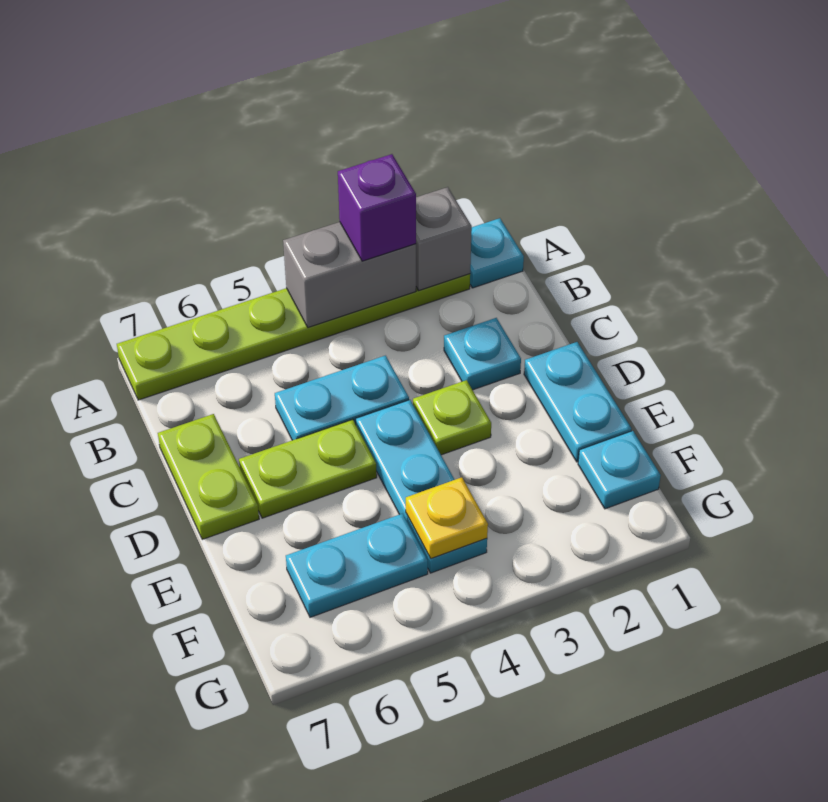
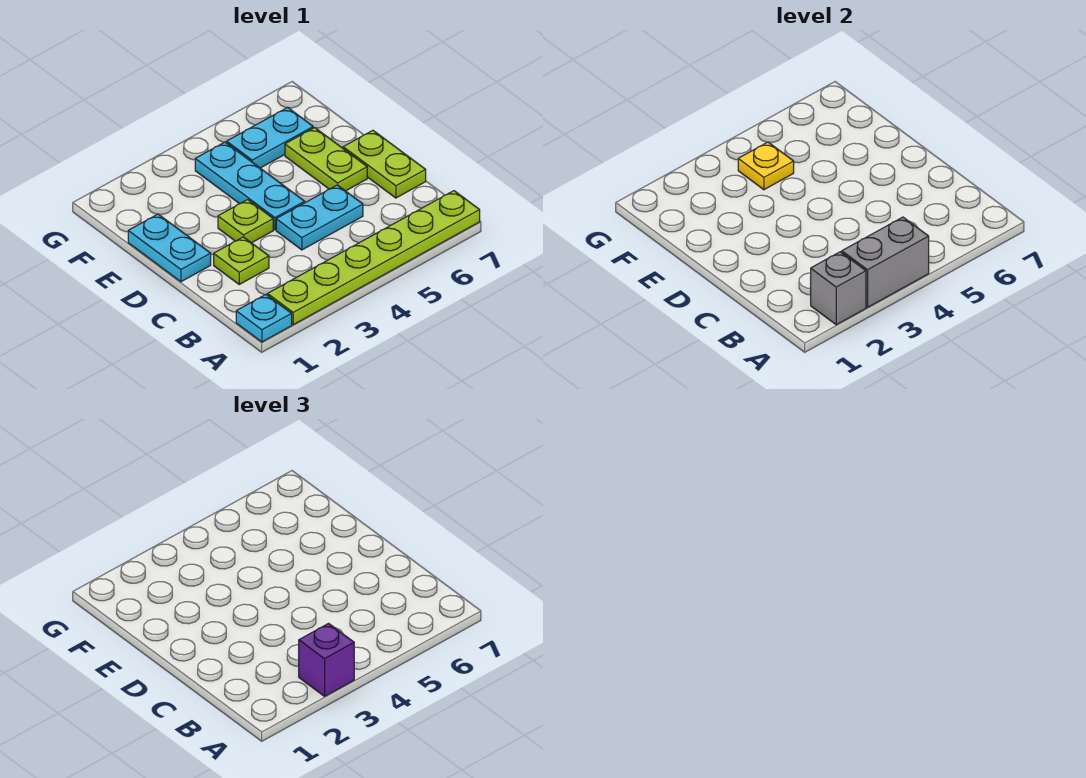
cyan 1x1 plate [444,318,521,390] -> lime 1x1 plate [214,237,269,284]
lime 1x2 plate [239,420,377,518] -> lime 1x2 plate turned to [285,128,367,191]
cyan 1x1 plate [578,431,661,509] -> none

